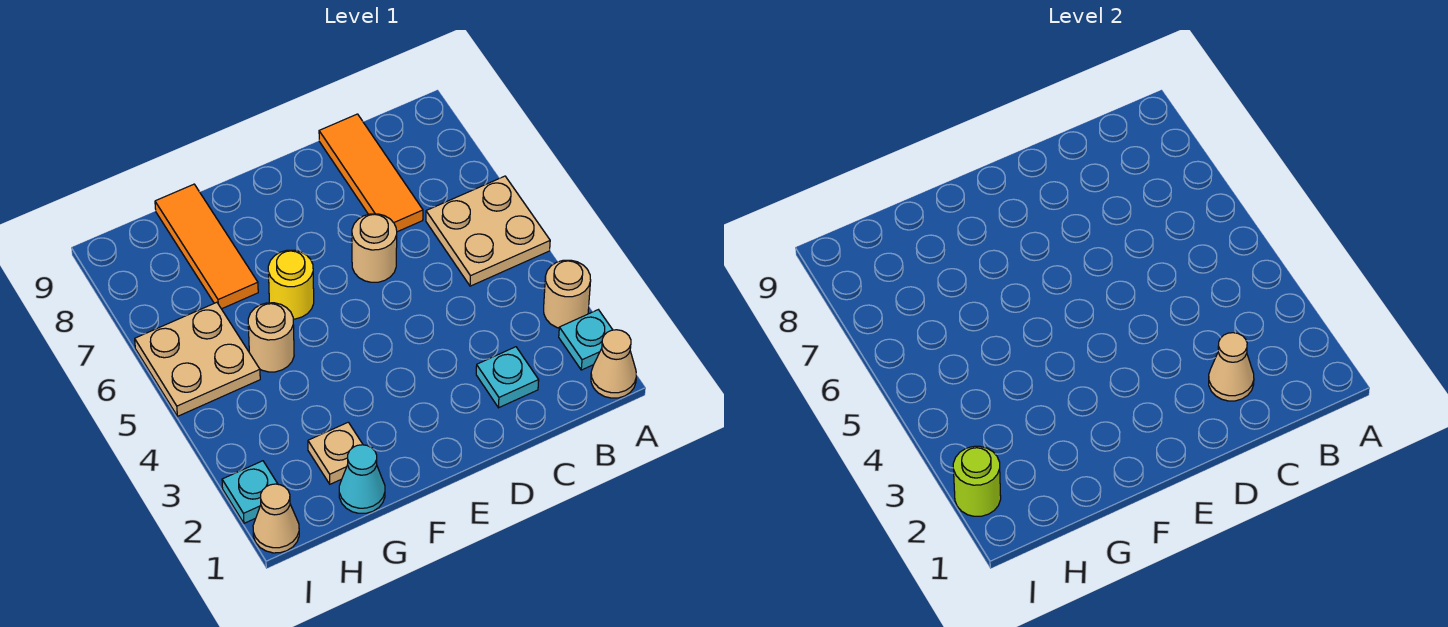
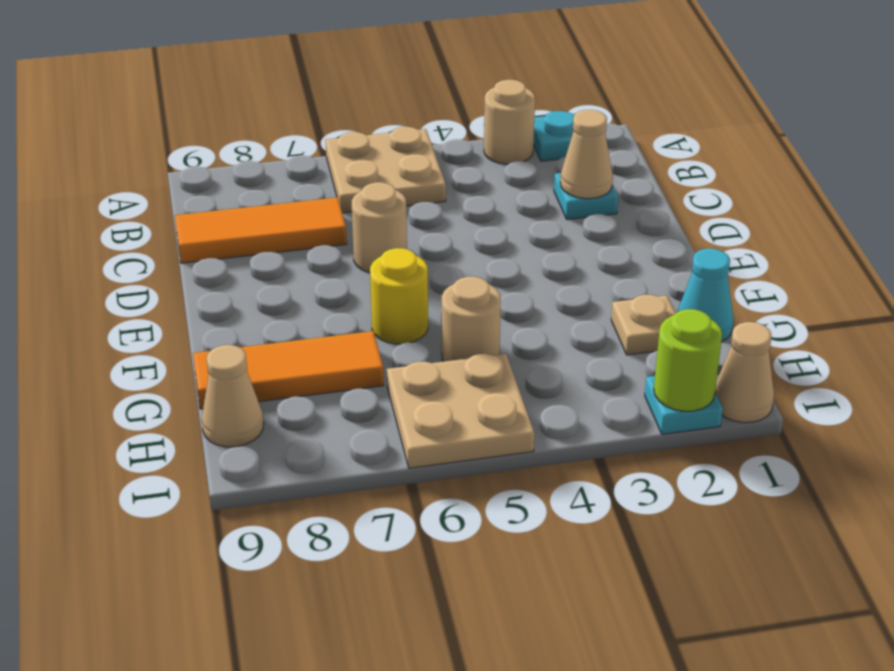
tan 1x1 cone [591,330,636,398] -> tan 1x1 cone moved to [202,345,264,447]

